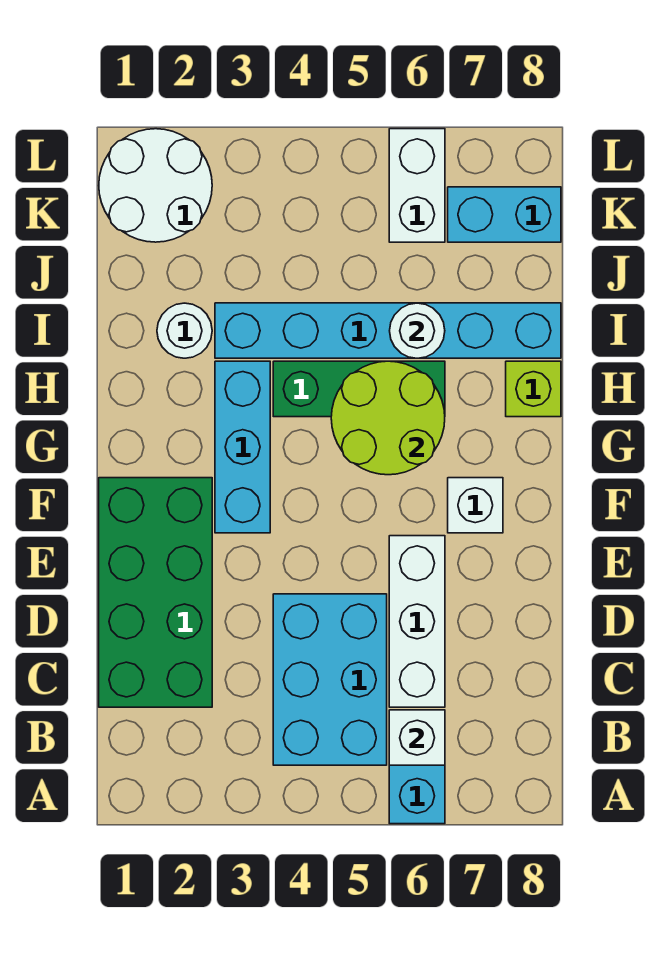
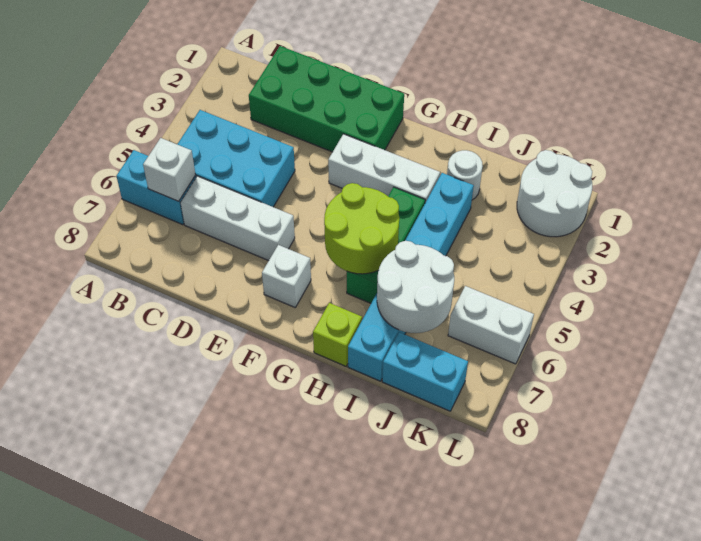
cyan 1x3 brick [215,361,270,533] -> white 1x3 brick [328,134,440,203]
white 1x1 round brick [390,303,445,358] -> white 2x2 round brick [377,241,454,333]
cyan 1x2 brick [448,187,561,242] -> cyan 1x2 brick turned to [382,332,468,411]

